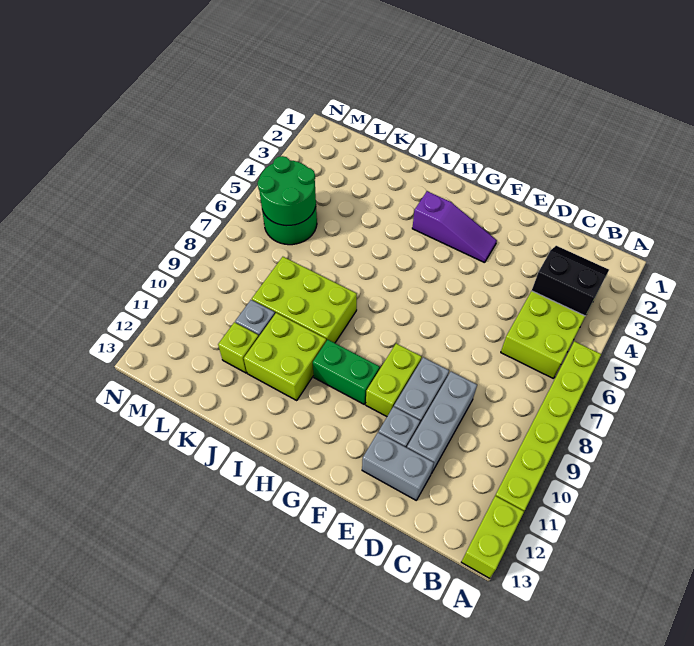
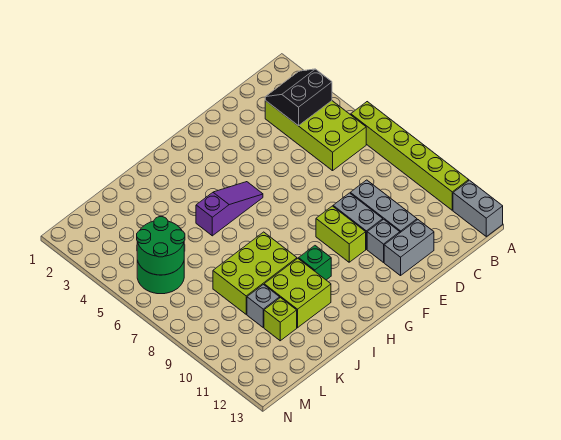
lime 1x2 brick [462,496,524,578] -> grey 1x2 brick [453,180,503,237]
purple 1x3 slope [412,191,497,263] -> purple 1x3 slope moved to [196,182,263,236]
green 1x2 brick [313,340,380,404] -> green 1x1 brick [299,246,331,280]

